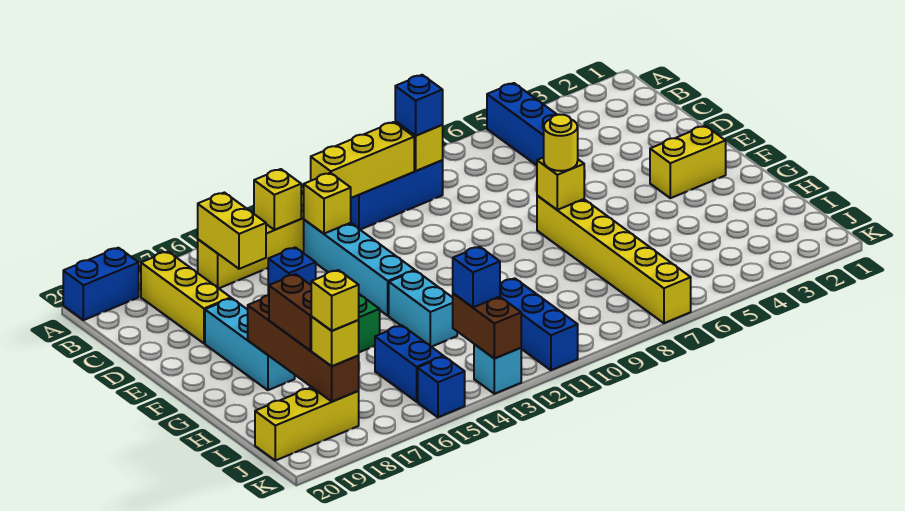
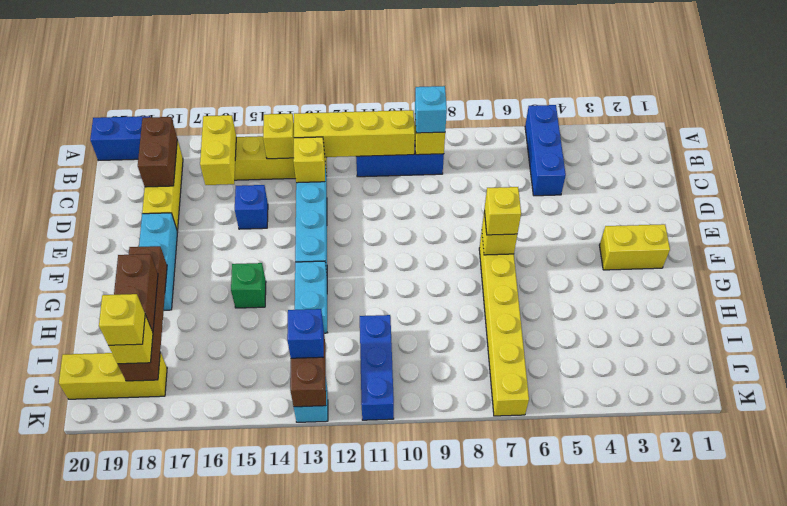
blue 1x1 brick [395,75,443,136] -> cyan 1x1 brick [415,86,447,133]
yellow 1x3 brick [311,122,414,198] -> yellow 1x4 brick [294,110,415,157]
none -> brown 1x2 brick [138,117,177,187]
yellow 1x1 round brick [544,115,578,171] -> yellow 1x1 brick [484,187,521,235]
blue 1x2 brick [375,325,443,402] -> none
blue 1x1 brick [418,357,465,417] -> none

